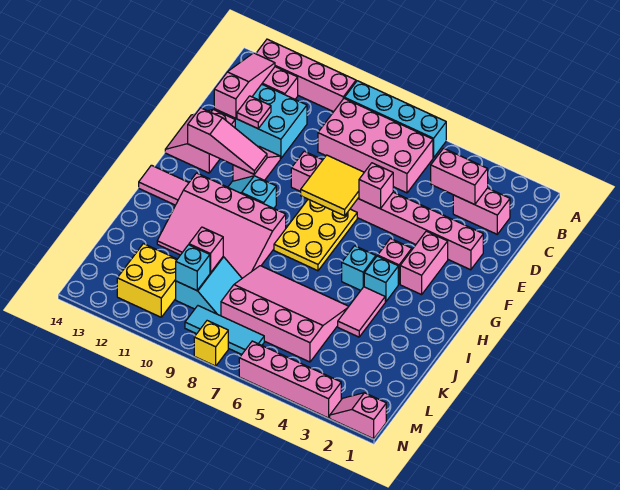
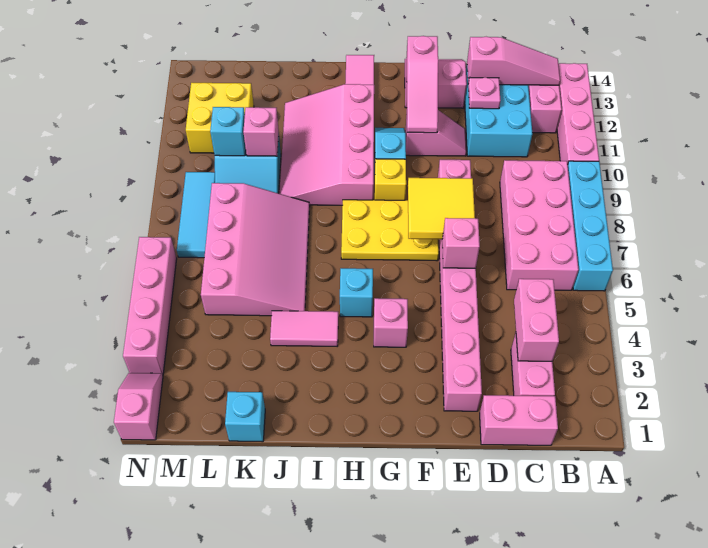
pink 1x2 brick [400,231,448,295] -> pink 1x2 brick moved to [480,395,558,445]
cyan 1x1 brick [364,256,398,302] -> cyan 1x1 brick moved to [225,392,265,442]
yellow 1x1 brick [194,321,228,366] -> yellow 1x1 brick moved to [375,159,406,200]

